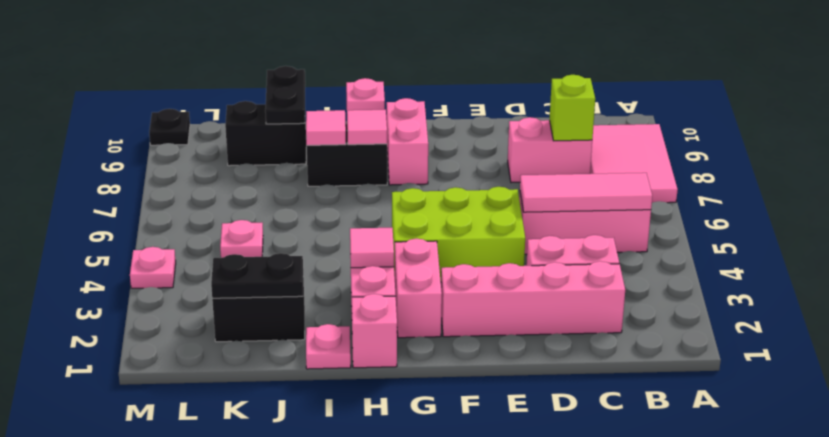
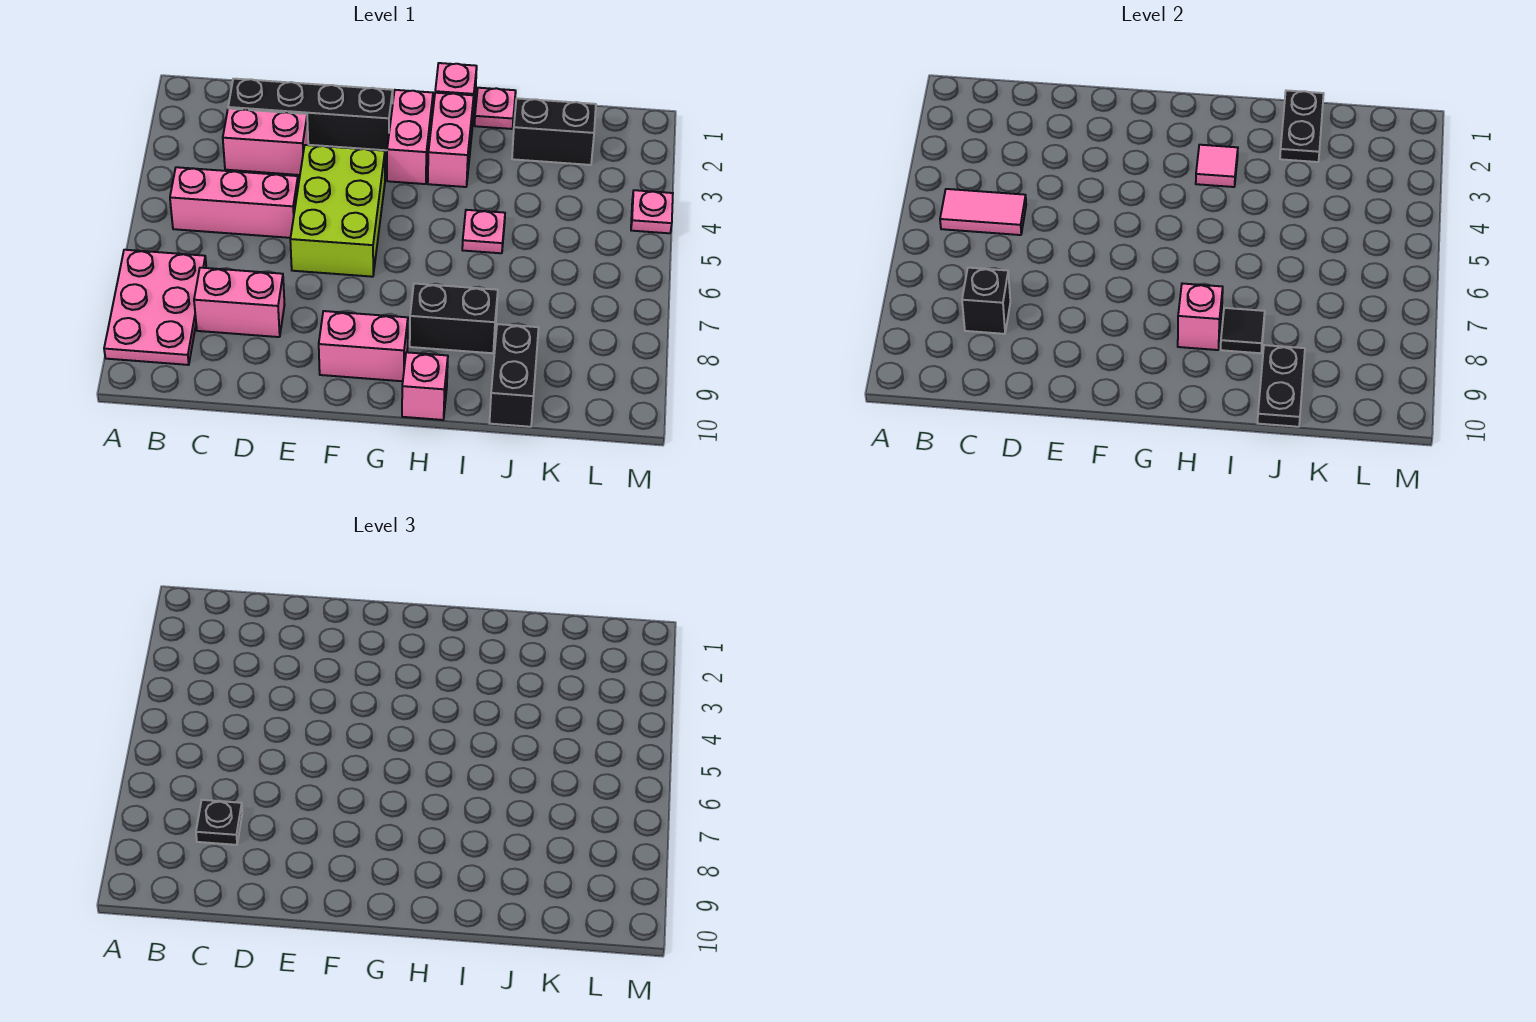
pink 2x3 tile [590,124,678,203] -> pink 2x3 plate [104,250,206,365]
pink 1x3 tile [520,173,652,212] -> pink 1x2 tile [940,189,1026,235]
pink 1x4 brick [441,261,625,337] -> black 1x4 brick [228,79,393,150]
lime 1x1 brick [550,75,595,141] -> black 1x1 brick [962,268,1010,334]
lime 2x3 brick [392,187,525,281] -> lime 2x3 brick turned to [290,145,385,277]
pink 1x2 brick [387,98,428,185] -> pink 1x2 brick turned to [319,311,408,381]
pink 1x1 tile [347,110,387,145] -> pink 1x1 brick [1178,283,1223,350]
pink 1x1 tile [306,110,346,145] -> black 1x1 tile [1221,308,1265,353]
black 1x2 plate [211,253,303,298] -> black 1x2 plate turned to [1280,90,1324,162]
black 1x2 brick [225,101,306,166] -> black 1x2 brick turned to [490,324,539,427]
pink 1x1 plate [220,220,263,258] -> pink 1x1 plate moved to [462,210,505,253]
black 1x1 plate [149,109,190,145] -> black 1x1 plate moved to [196,800,242,845]

